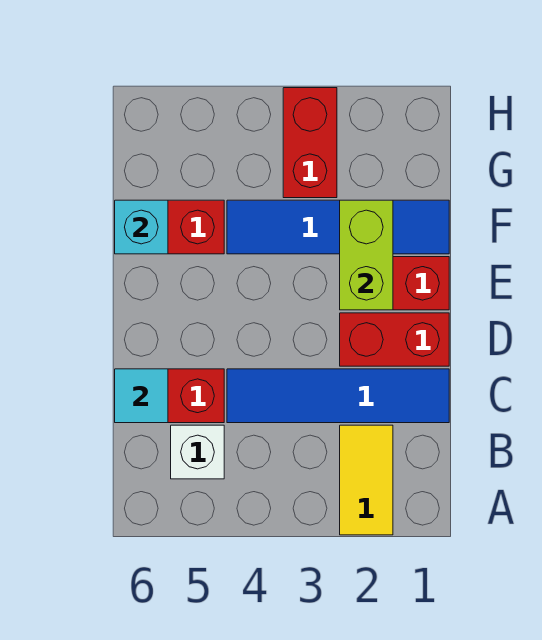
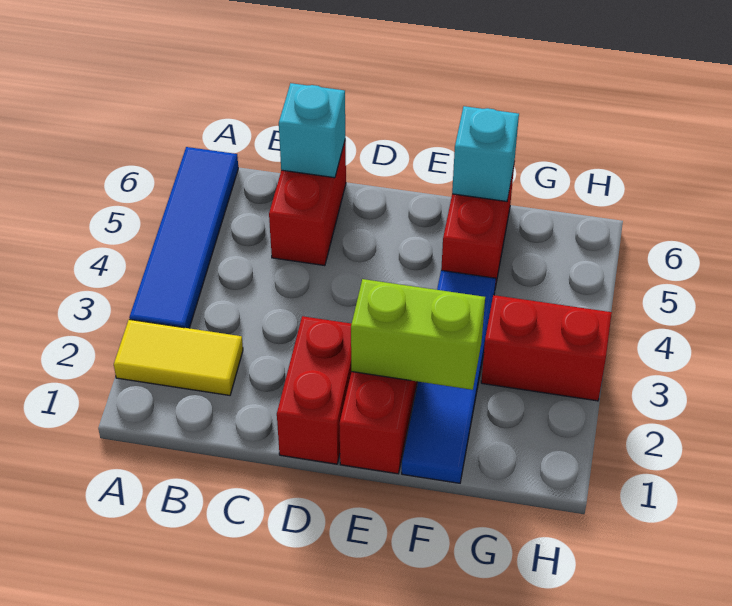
white 1x1 brick [171,425,224,479] -> none
blue 1x4 tile [227,369,449,423] -> blue 1x4 tile moved to [129,147,238,328]
cyan 1x1 tile [115,369,168,423] -> cyan 1x1 brick [279,83,345,178]

